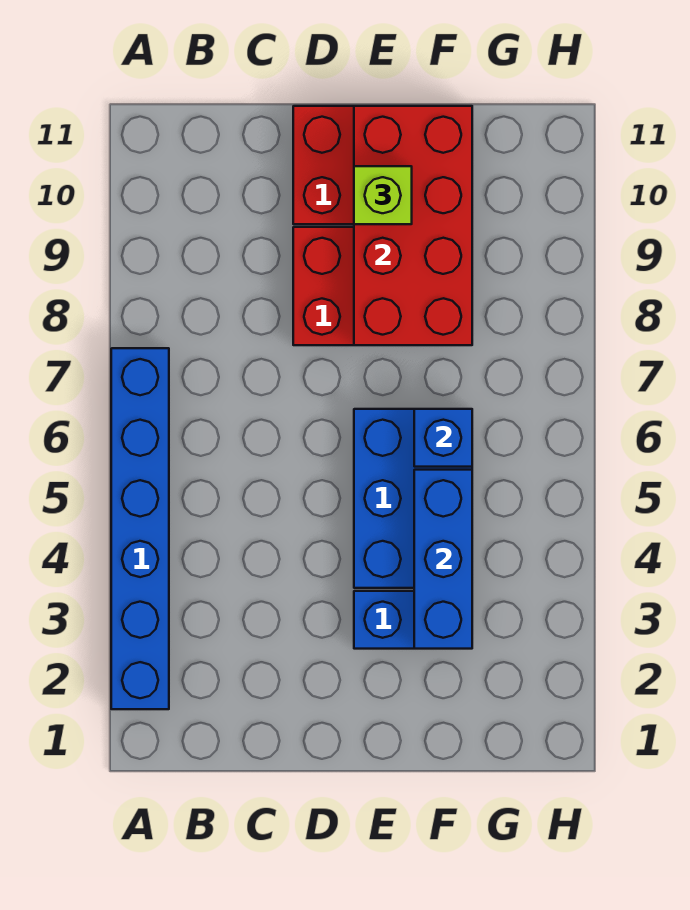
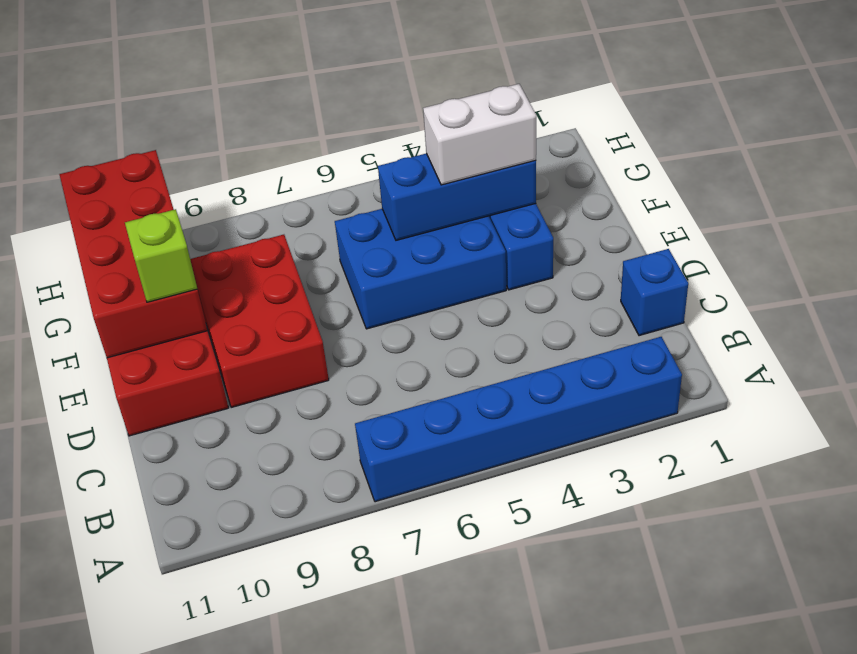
red 2x4 brick [354,106,472,345] -> red 2x4 brick turned to [59,150,208,358]
none -> white 1x2 brick [423,84,536,185]
blue 1x1 brick [414,409,472,467] -> blue 1x1 brick moved to [621,249,688,336]

